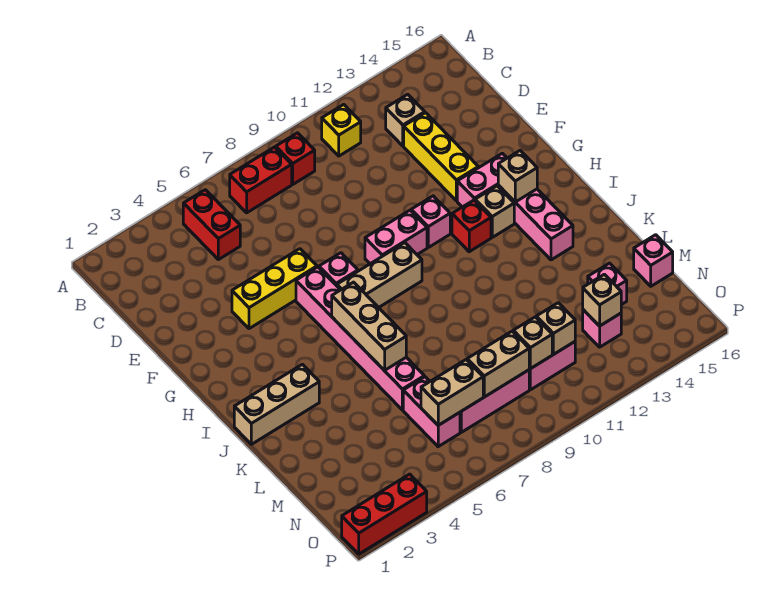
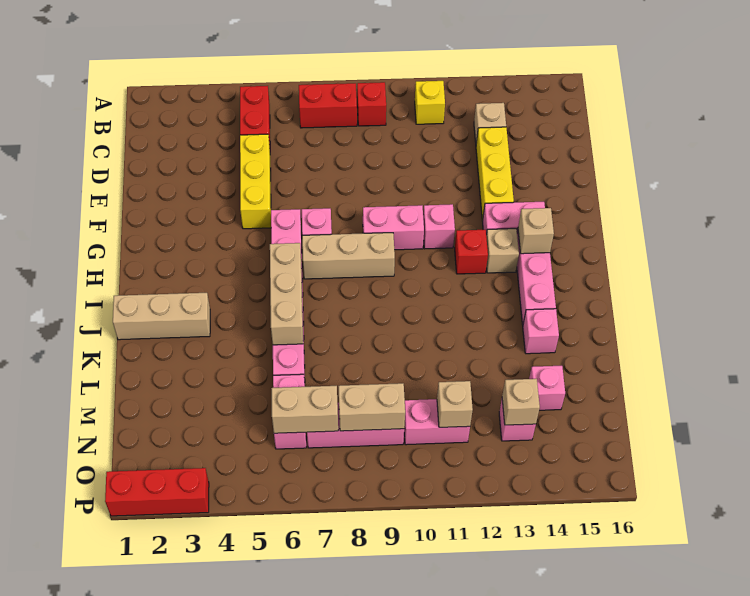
yellow 1x3 brick [232,249,317,329] -> yellow 1x3 brick turned to [240,134,271,229]
pink 1x1 brick [634,235,673,286] -> pink 1x1 brick moved to [523,309,559,354]
tan 1x1 brick [513,317,552,369] -> none

